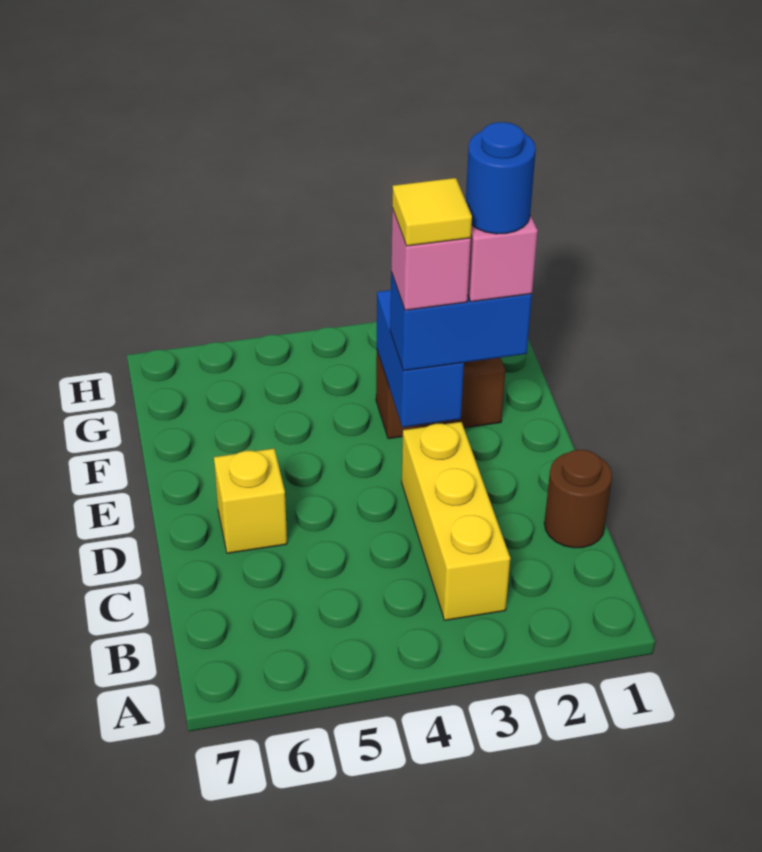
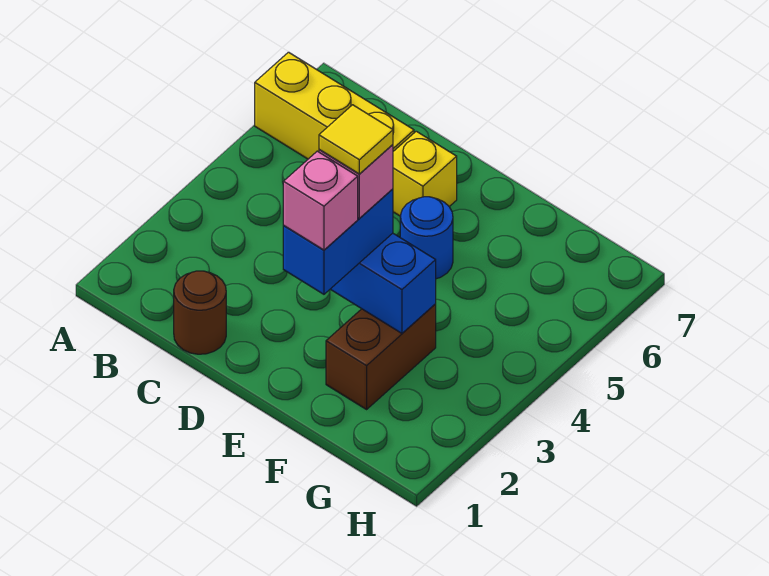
yellow 1x3 brick [402,422,510,620] -> yellow 1x3 brick moved to [255,52,414,159]
blue 1x1 round brick [466,122,536,234] -> blue 1x1 round brick moved to [400,197,453,279]

